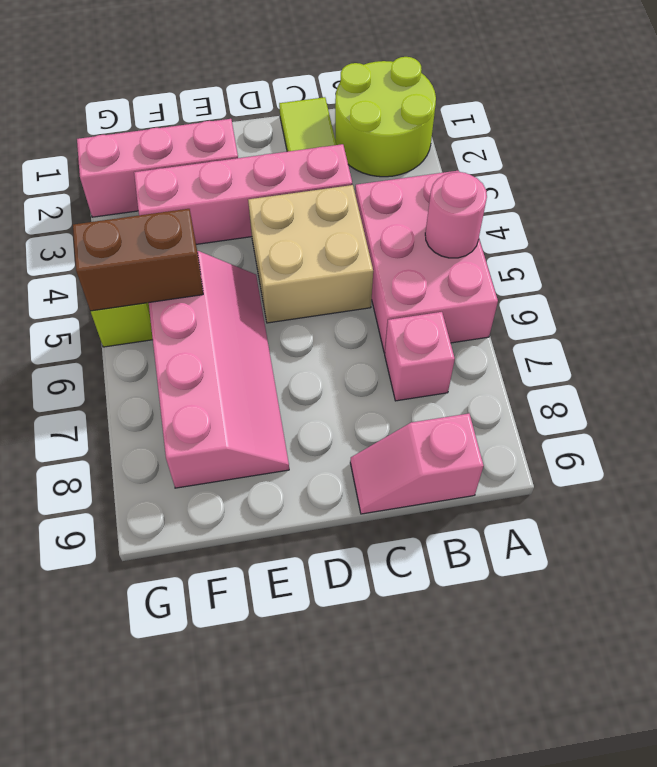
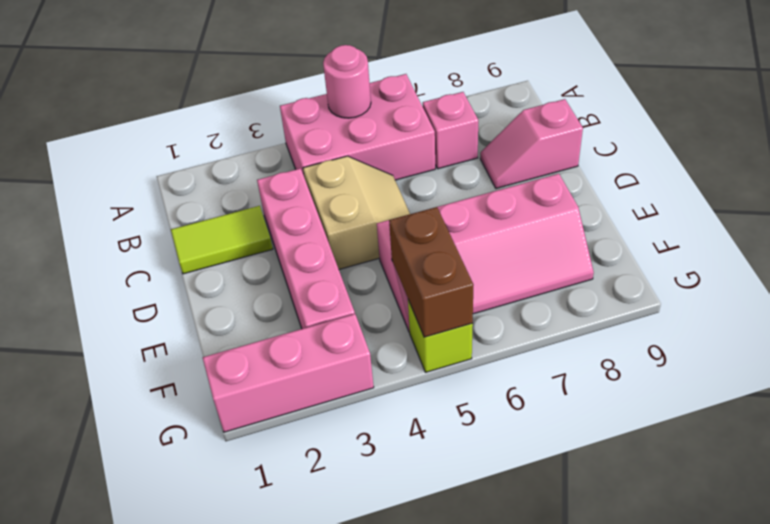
lime 2x2 round brick [335,57,436,177] -> none
pink 1x2 slope [350,413,484,514] -> pink 1x2 slope turned to [480,99,583,188]
tan 2x2 brick [248,185,373,323] -> tan 2x2 slope [303,156,410,269]
pink 1x3 brick [77,119,238,217] -> pink 1x3 brick turned to [203,314,374,432]
pink 2x4 slope [149,251,289,488] -> pink 2x4 slope turned to [377,174,594,332]

